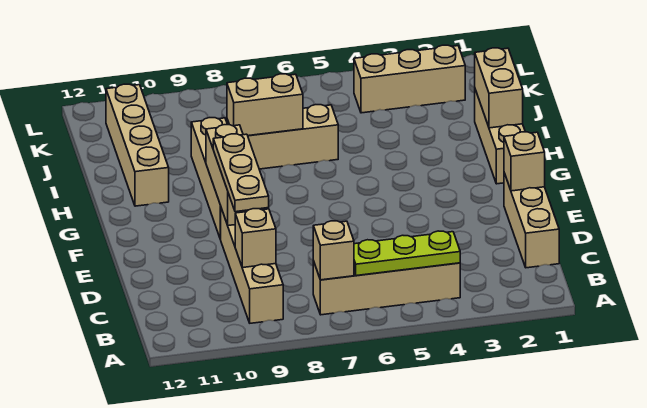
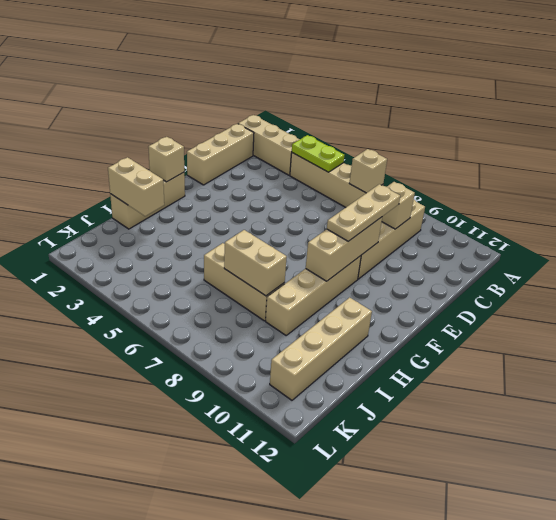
lime 1x3 plate [354,231,460,276] -> lime 1x2 plate [292,135,344,172]
tan 1x1 brick [504,132,545,191] -> tan 1x1 brick moved to [148,137,184,182]
tan 1x2 brick [475,48,523,128] -> tan 1x2 brick turned to [108,157,164,216]
tan 1x3 brick [354,45,465,113] -> tan 1x3 brick moved to [238,115,300,175]

